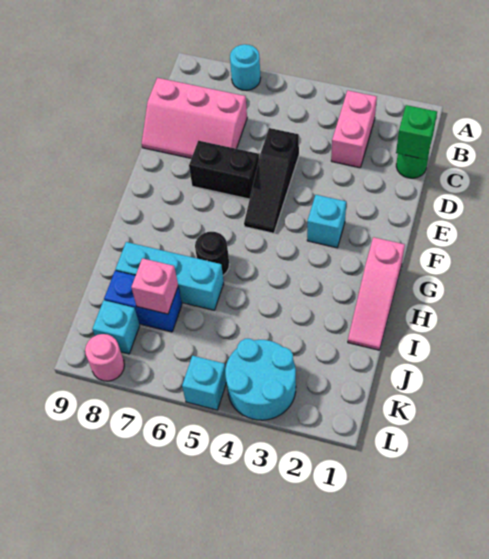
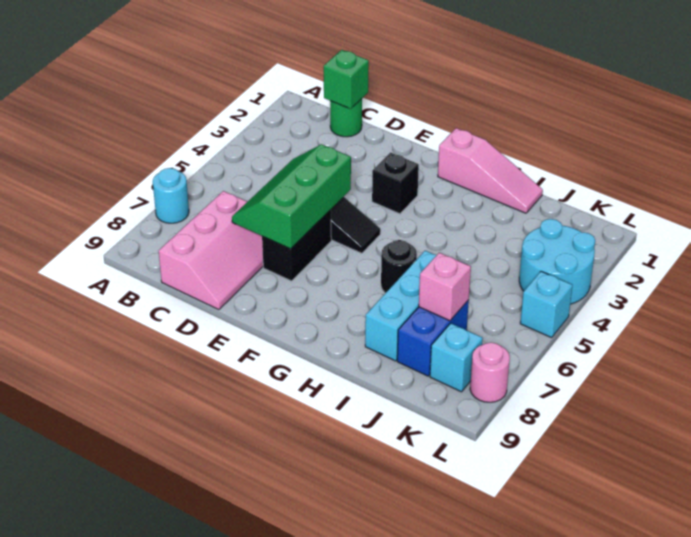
pink 1x2 brick [331,90,377,168] -> none
none -> green 2x3 slope [232,144,351,249]
cyan 1x1 brick [307,195,346,248] -> black 1x1 brick [372,153,419,214]

